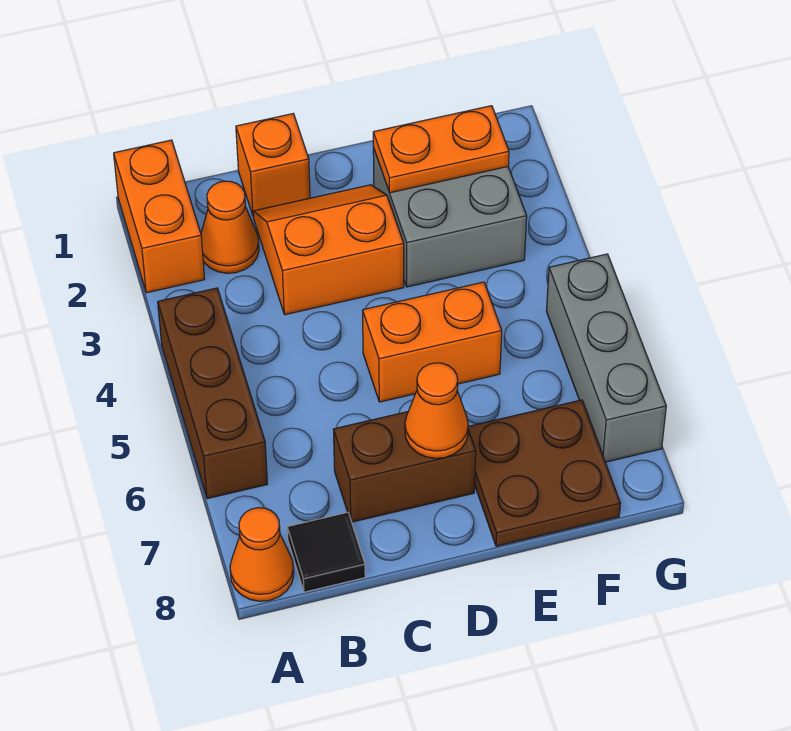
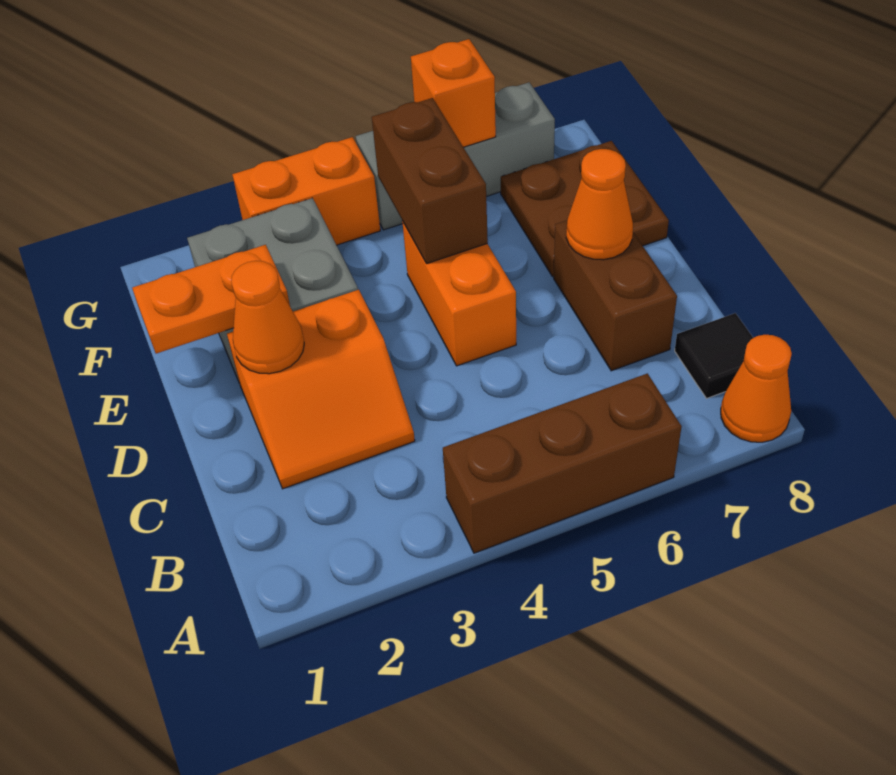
orange 1x2 brick [114,140,205,293] -> orange 1x2 brick moved to [232,137,380,245]
orange 1x1 cone [201,181,259,273] -> orange 1x1 cone moved to [231,261,304,374]
orange 1x1 brick [236,114,310,217] -> orange 1x1 brick moved to [411,39,496,147]
orange 2x2 slope [253,185,404,315] -> orange 2x2 slope turned to [227,290,415,489]
orange 1x2 plate [373,106,509,193] -> orange 1x2 plate turned to [132,245,290,354]
none -> brown 1x2 brick [372,98,488,264]

